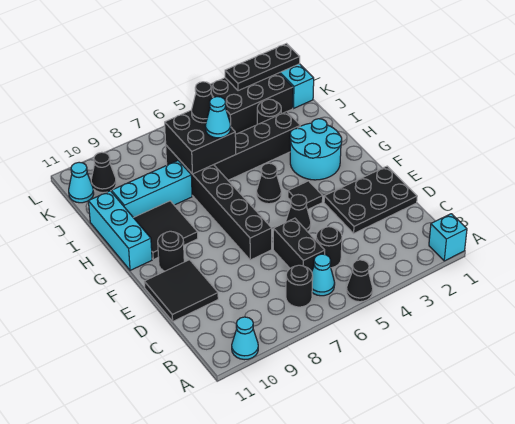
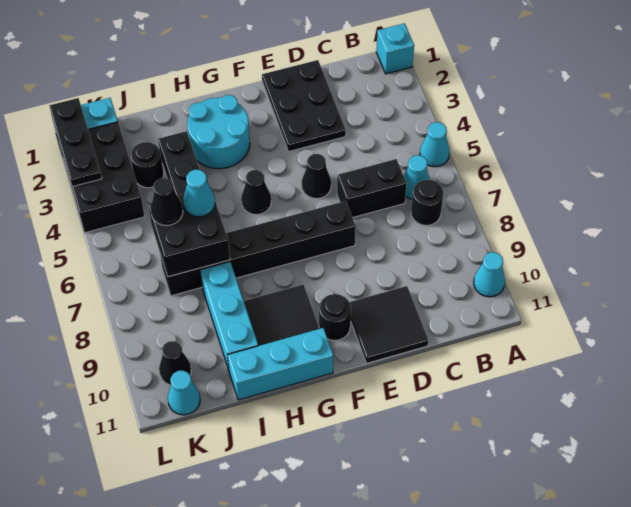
black 1x1 cone [346,260,373,302] -> cyan 1x1 cone [420,122,450,167]
black 1x1 round brick [316,227,342,268] -> none
black 1x1 tile [288,181,323,210] -> none

